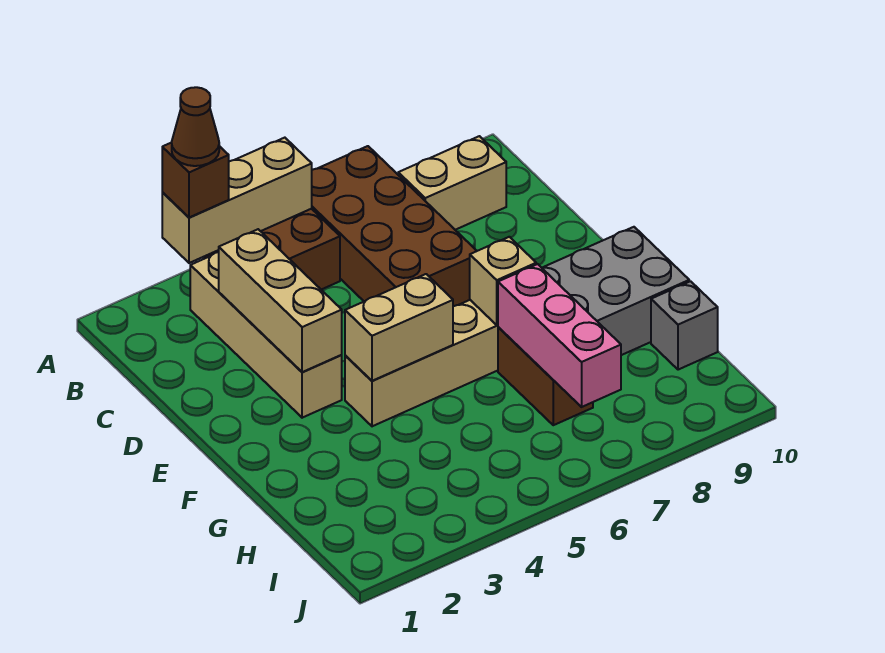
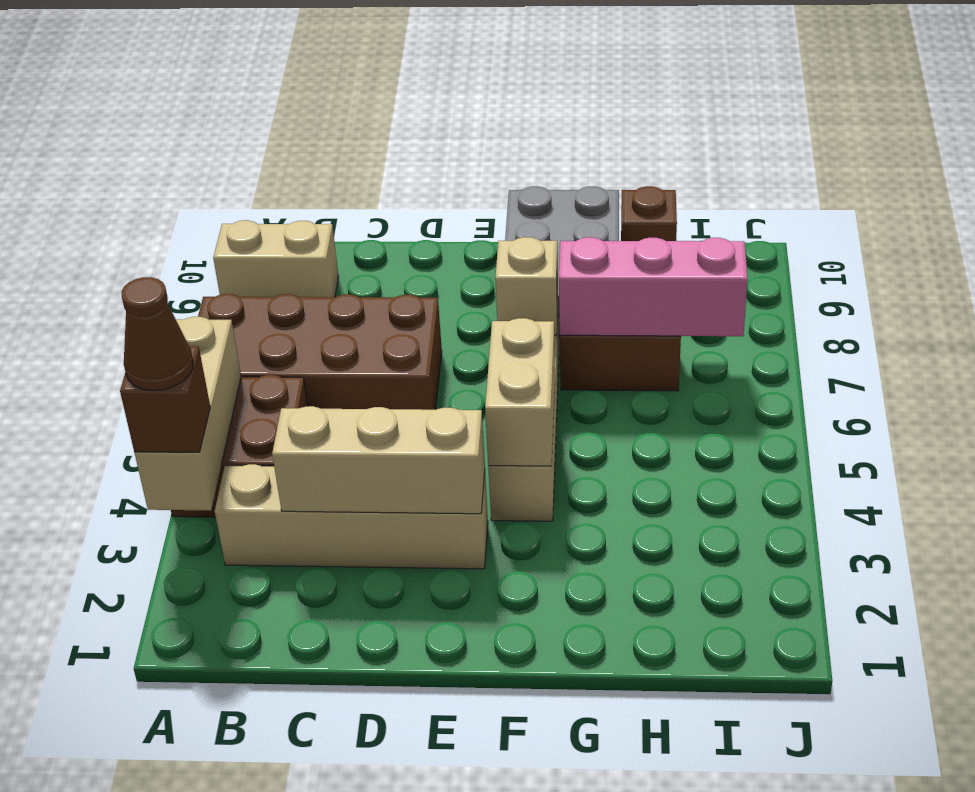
tan 1x2 brick [398,136,506,230] -> tan 1x2 brick turned to [213,220,339,297]
grey 1x1 brick [651,281,718,370] -> brown 1x1 brick [621,186,677,241]

